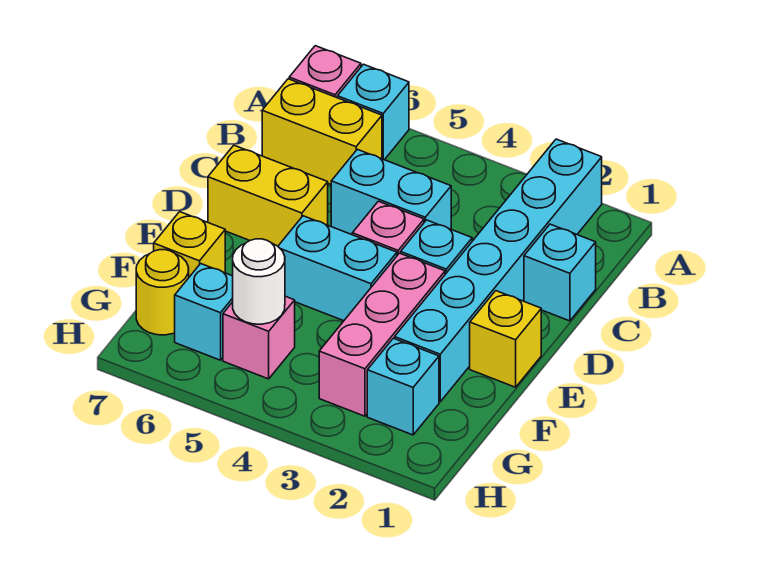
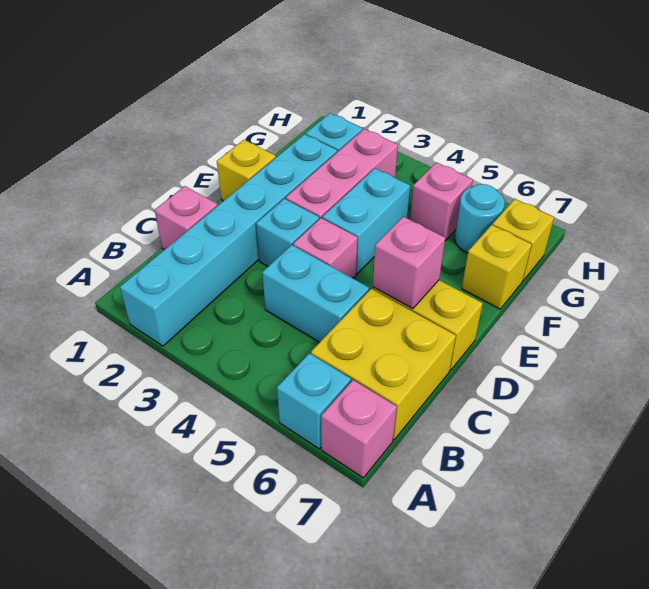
yellow 1x2 brick [262,79,382,184] -> yellow 2x2 brick [311,289,456,440]
cyan 1x1 brick [524,224,596,321] -> pink 1x1 brick [155,186,218,250]
none -> pink 1x1 brick [373,217,445,309]
cyan 1x2 brick [278,216,397,321] -> cyan 1x2 brick turned to [322,168,410,274]
white 1x1 round brick [233,239,285,324] -> none
cyan 1x1 brick [175,264,233,360] -> cyan 1x1 round brick [455,184,505,253]
yellow 1x1 round brick [136,250,189,335] -> yellow 1x1 brick [493,199,554,281]

